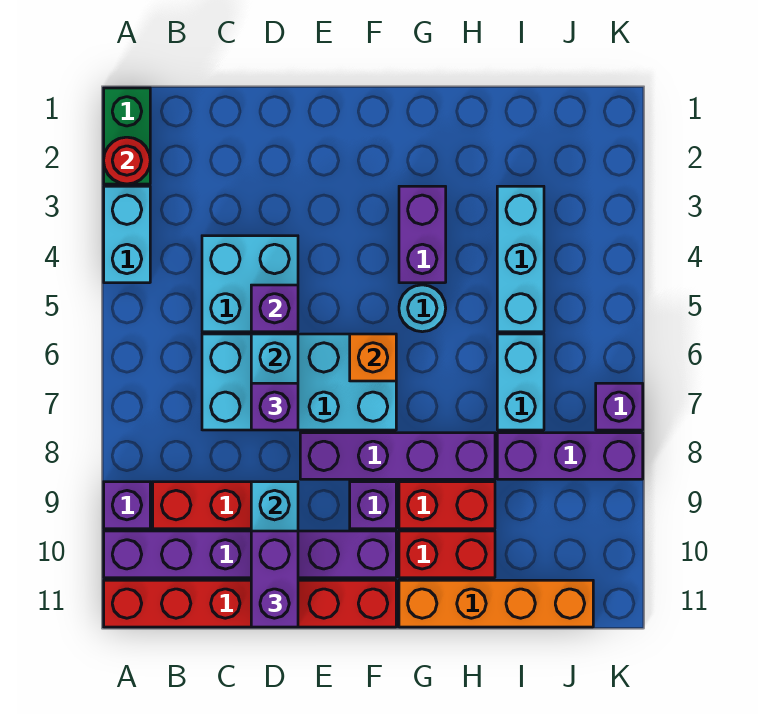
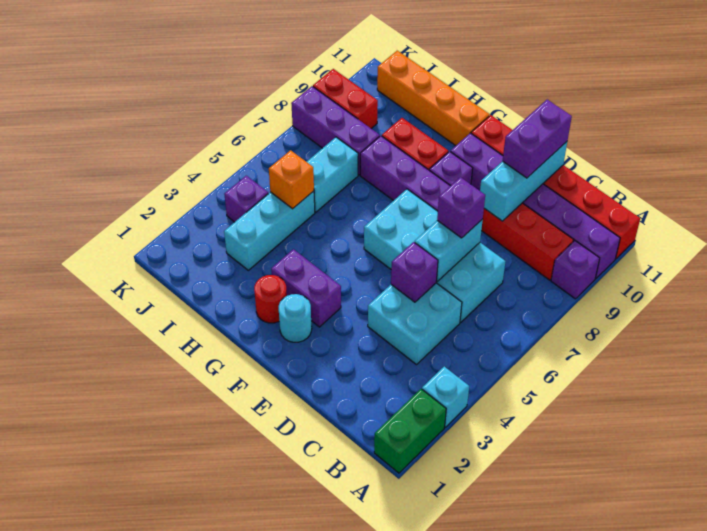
red 1x1 round brick [104,137,150,184] -> red 1x1 round brick moved to [254,275,287,323]
cyan 1x2 brick [104,186,150,283] -> cyan 1x1 brick [422,367,469,427]
orange 1x1 brick [350,334,396,381] -> orange 1x1 brick moved to [269,150,314,209]
purple 1x2 brick [399,186,446,283] -> purple 1x2 brick turned to [271,249,341,327]
cyan 1x1 round brick [399,285,446,332] -> cyan 1x1 round brick moved to [279,294,312,342]
red 1x2 brick [399,531,495,578] -> red 1x2 brick moved to [313,69,378,128]
purple 1x1 brick [596,383,643,430] -> purple 1x1 brick moved to [224,176,268,222]

